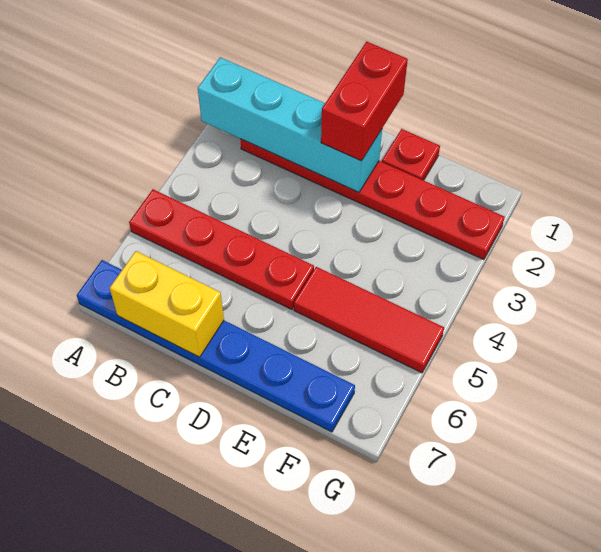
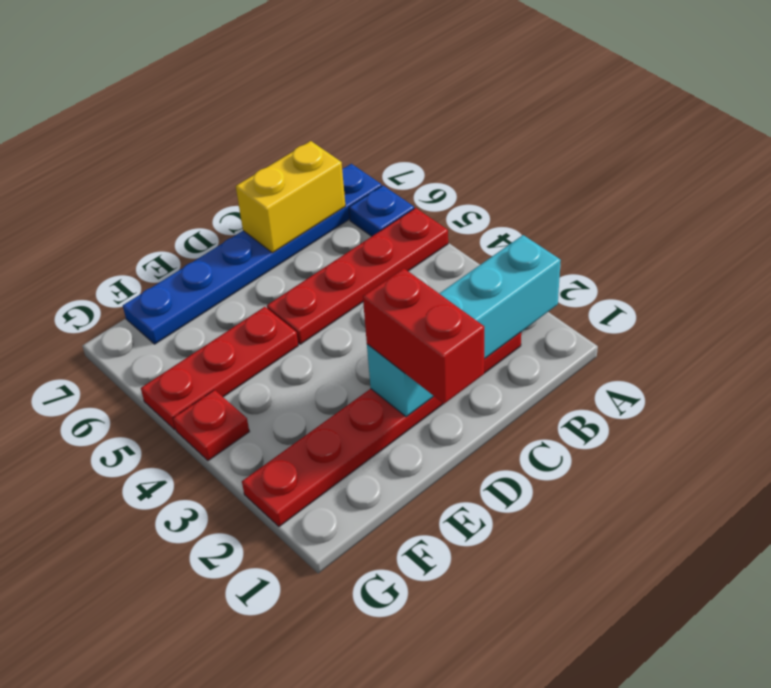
none -> blue 1x1 plate [349,186,414,236]
red 1x1 plate [382,129,440,180] -> red 1x1 plate moved to [173,390,249,461]
red 1x3 tile [294,267,444,373] -> red 1x3 plate [141,307,298,430]

